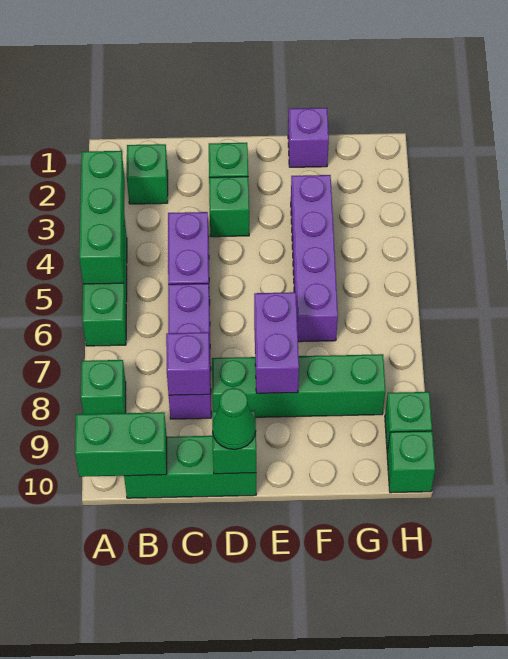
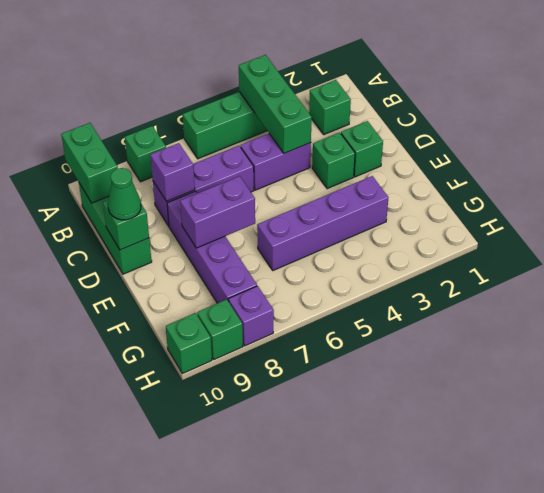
green 1x3 brick [79,151,125,284] -> green 1x3 brick turned to [239,55,312,153]
green 1x4 brick [212,354,385,417] -> purple 1x4 brick [167,191,257,303]
purple 1x1 brick [288,108,329,167] -> purple 1x1 brick moved to [228,286,274,346]

